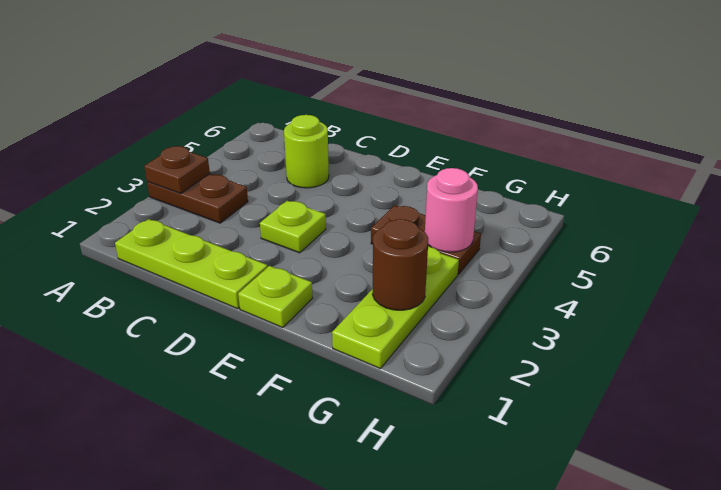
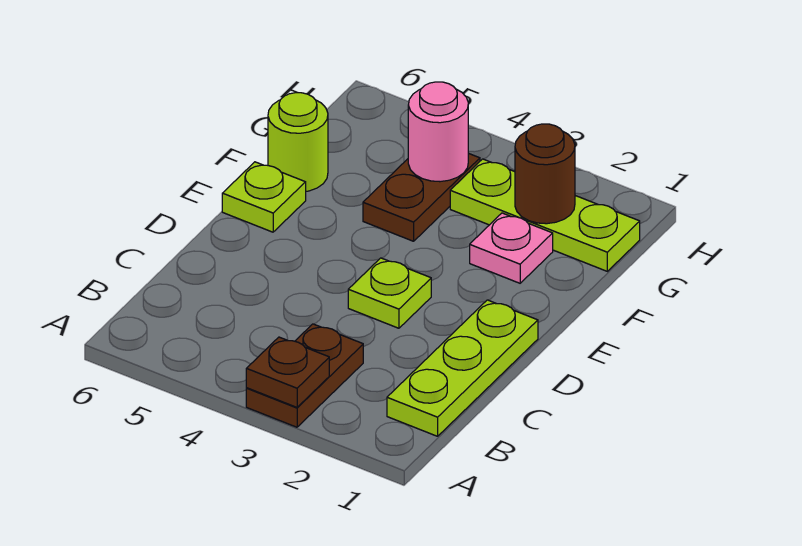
lime 1x1 round brick [284,115,329,188] -> lime 1x1 round brick moved to [268,93,328,191]
lime 1x1 plate [238,266,313,328] -> lime 1x1 plate moved to [222,162,306,232]
none -> pink 1x1 plate [470,213,553,283]

